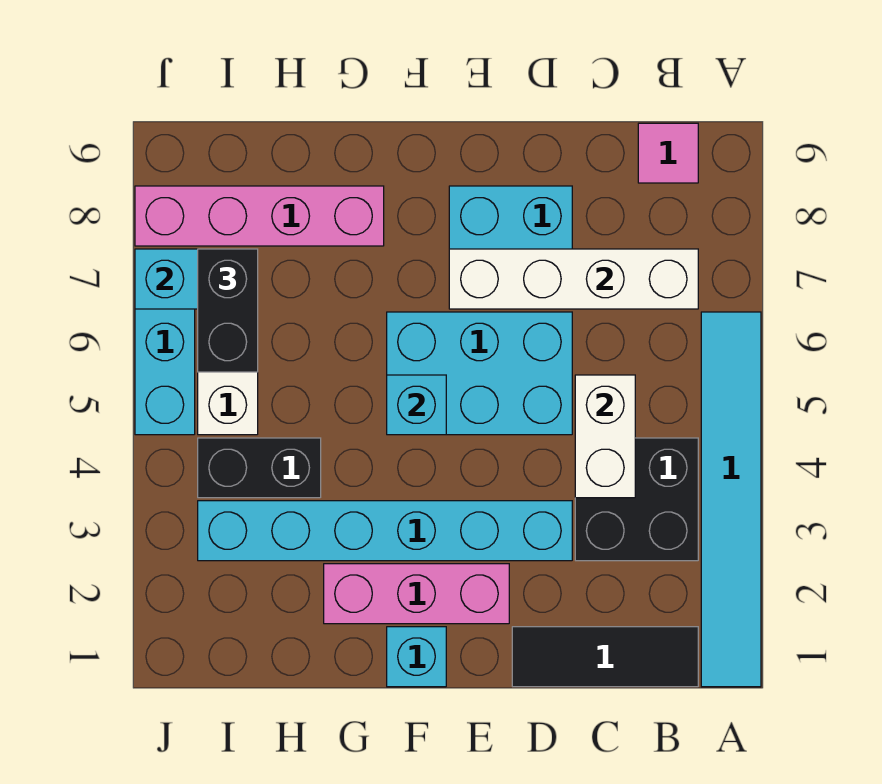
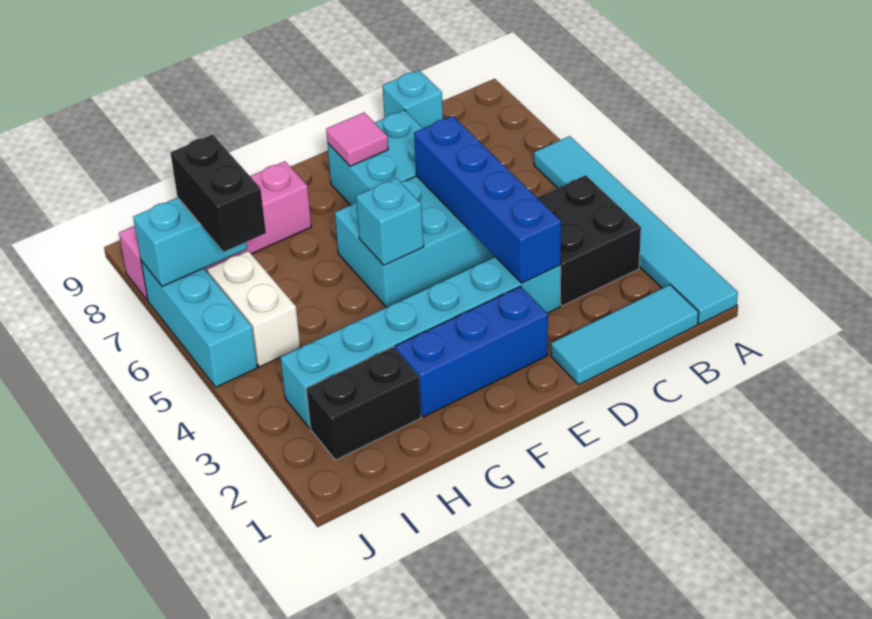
black 1x3 tile [512,627,698,687] -> cyan 1x3 tile [551,285,699,385]
white 1x4 brick [449,249,698,309] -> none
pink 1x1 tile [638,123,698,183] -> pink 1x1 tile moved to [326,113,388,166]
white 1x2 brick [575,375,635,498] -> none
none -> blue 1x4 brick [414,116,561,283]
pink 1x3 brick [324,564,509,624] -> blue 1x3 brick [395,286,548,417]
cyan 1x1 brick [387,627,446,687] -> cyan 1x1 brick moved to [382,70,443,128]
black 1x2 brick [198,438,321,498] -> black 1x2 brick moved to [306,347,421,460]

